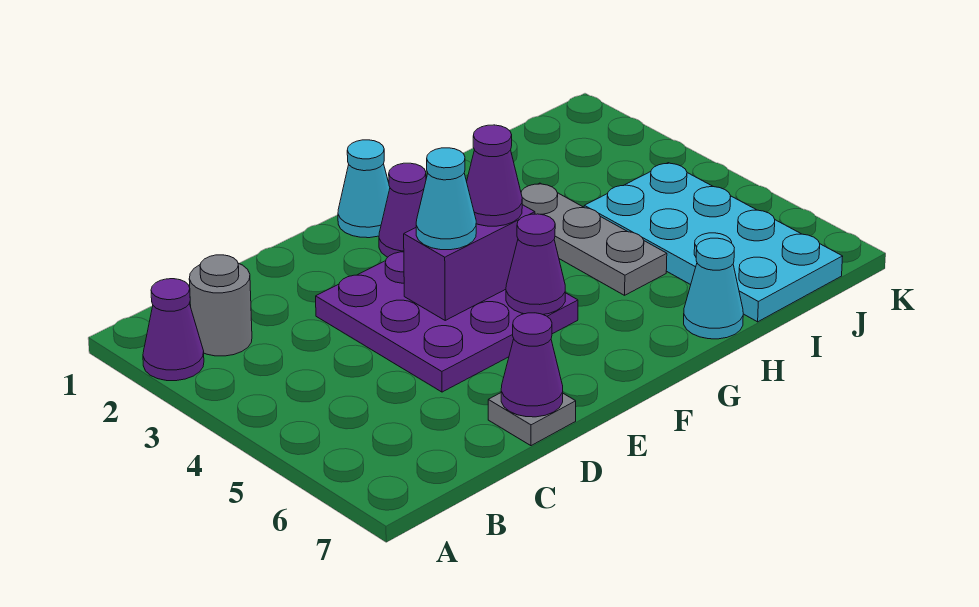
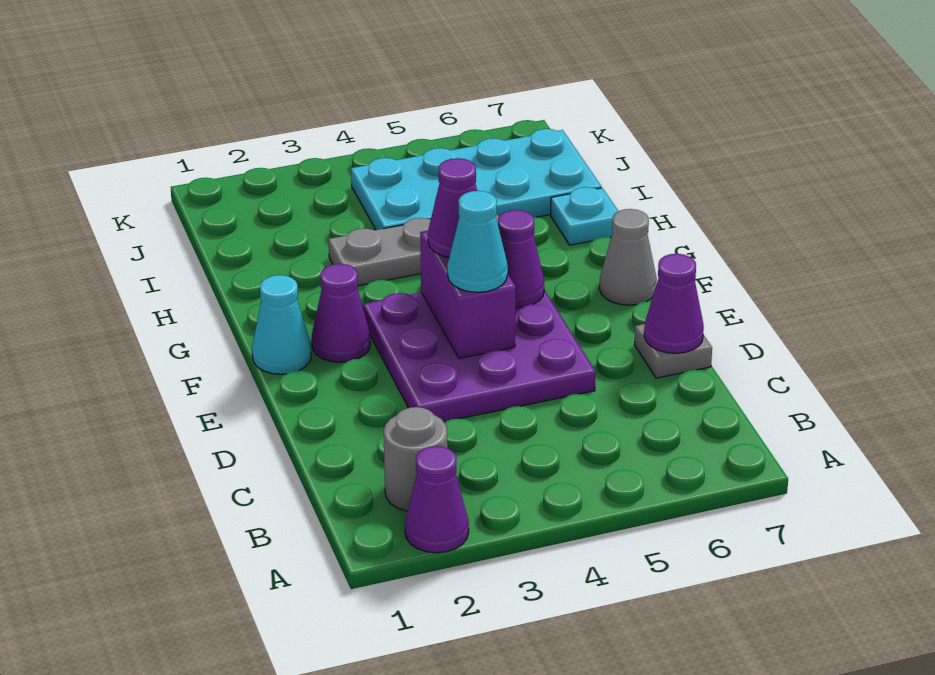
none -> grey 1x1 cone [599,209,657,305]
cyan 1x1 cone [684,238,743,339] -> cyan 1x1 plate [551,187,618,245]

